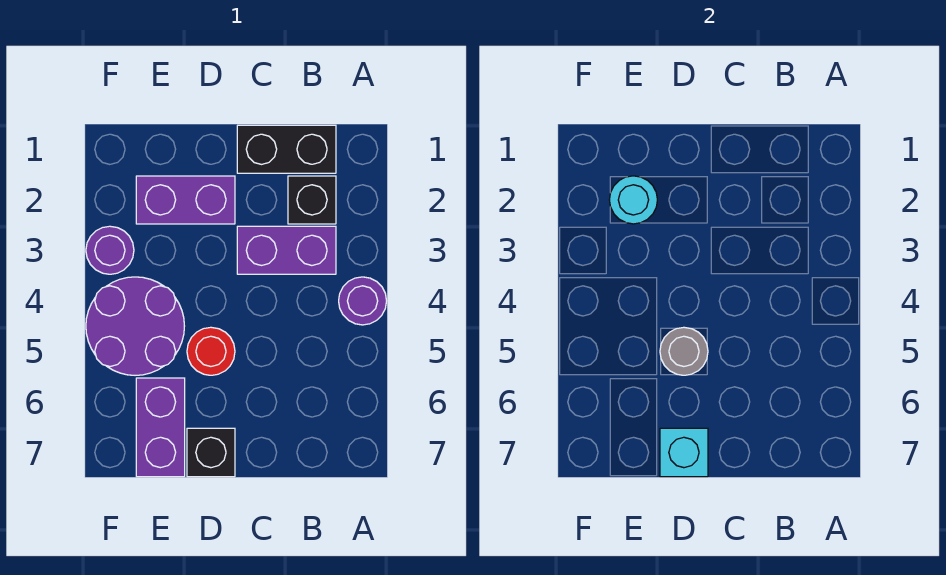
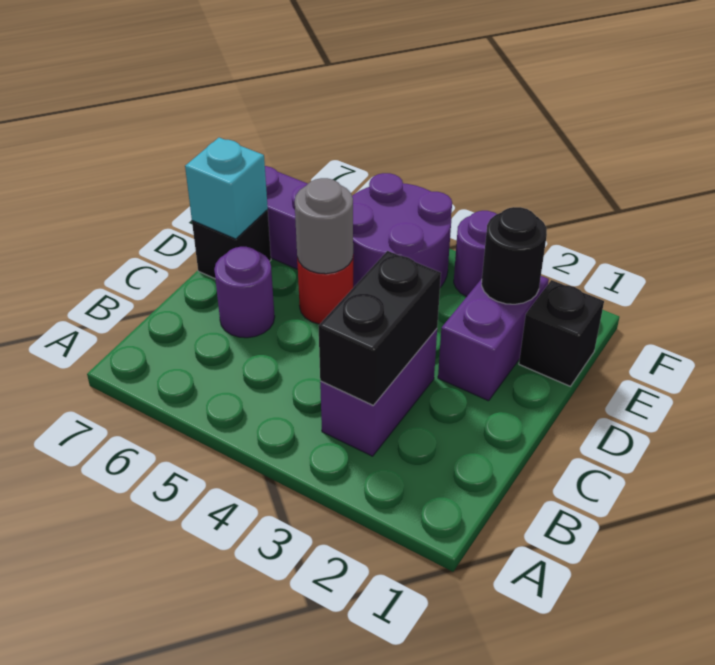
purple 1x1 round brick [339,277,387,325] -> purple 1x1 round brick moved to [214,247,275,338]
black 1x2 brick [237,125,336,173] -> black 1x2 brick moved to [319,251,441,405]
black 1x1 brick [288,176,336,224] -> black 1x1 brick moved to [519,280,604,386]
cyan 1x1 round brick [609,176,657,224] -> black 1x1 round brick [482,207,547,304]

